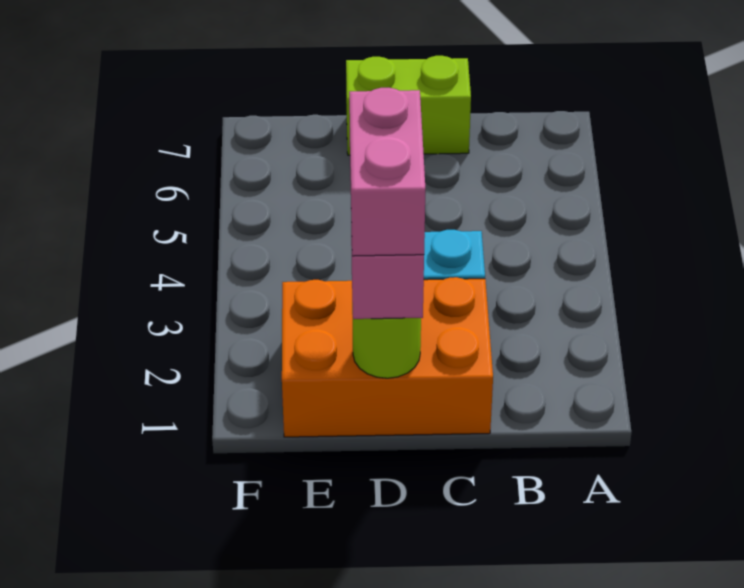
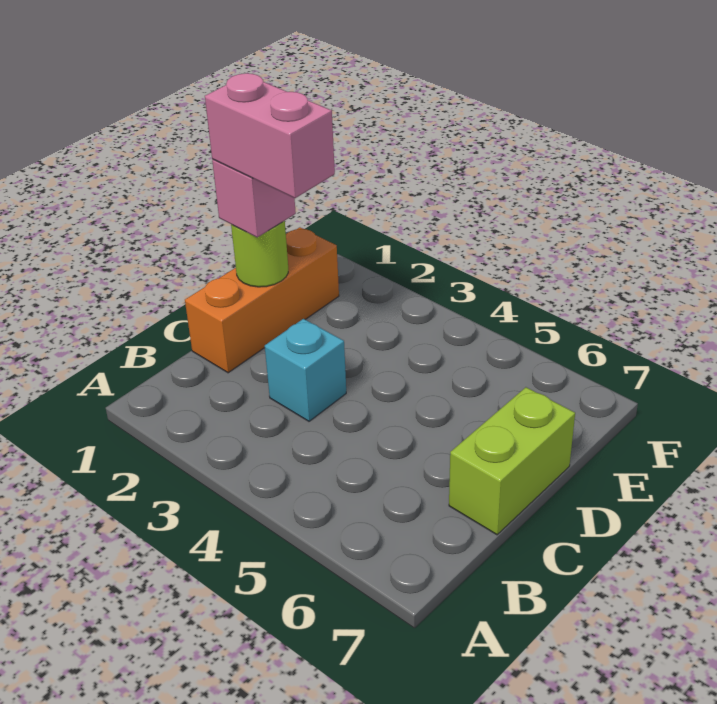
orange 2x3 brick [282,277,493,437] -> orange 1x3 brick [185,227,339,373]

